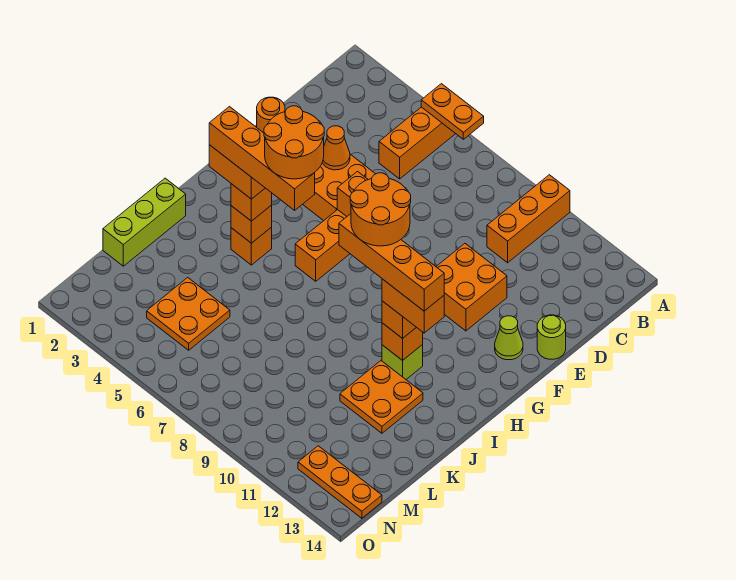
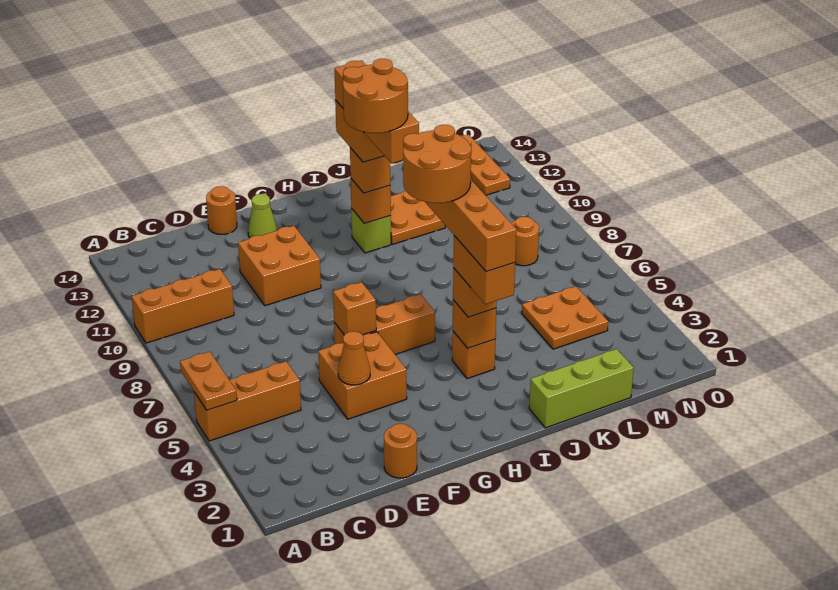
lime 1x1 round brick [537,315,566,359] -> orange 1x1 round brick [206,186,237,234]
none -> orange 1x1 round brick [511,217,539,266]

